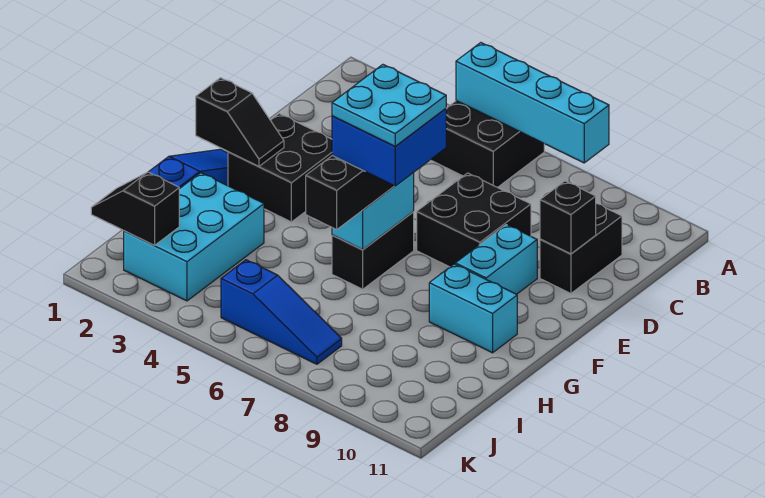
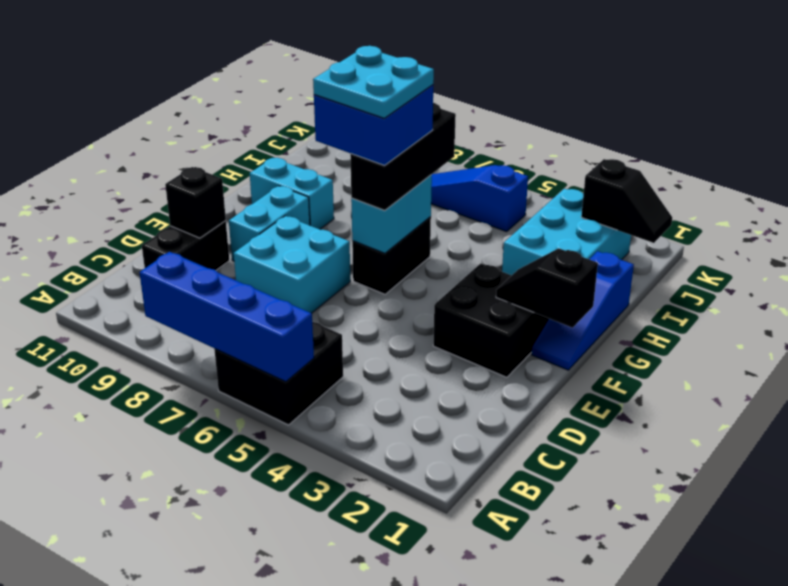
cyan 1x4 brick [456,43,609,163] -> blue 1x4 brick [140,252,314,382]
black 2x2 brick [417,173,531,267] -> cyan 2x2 brick [234,216,350,313]

